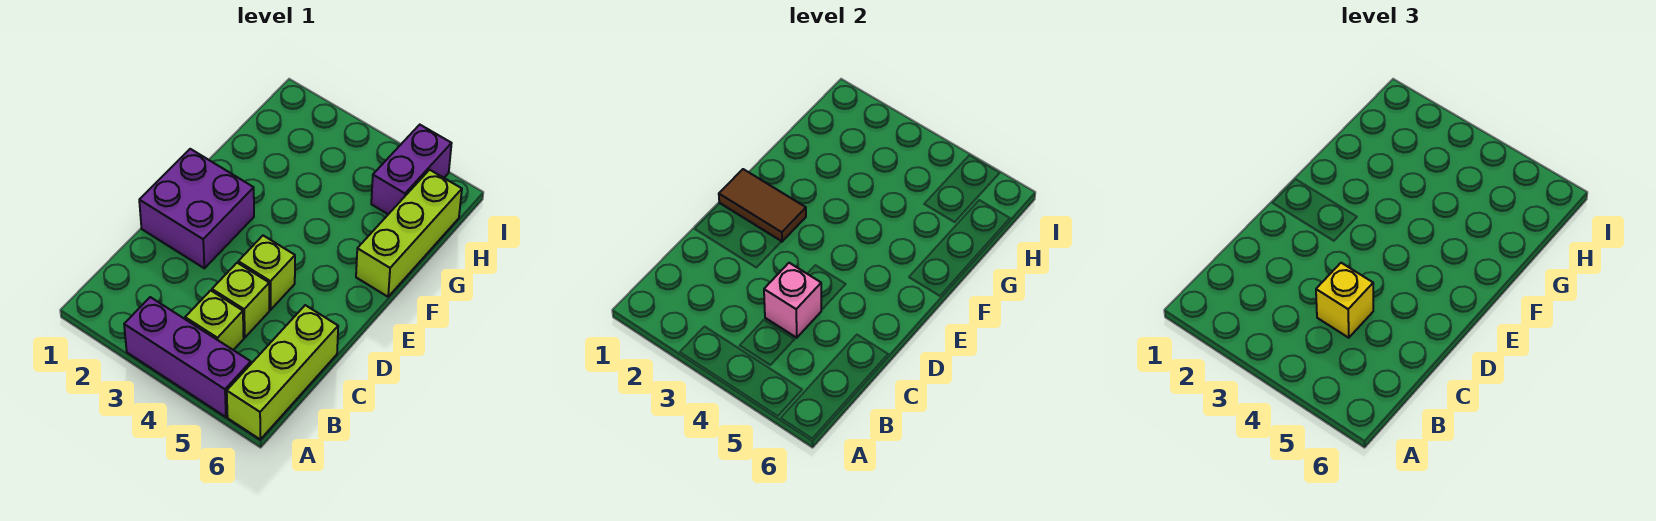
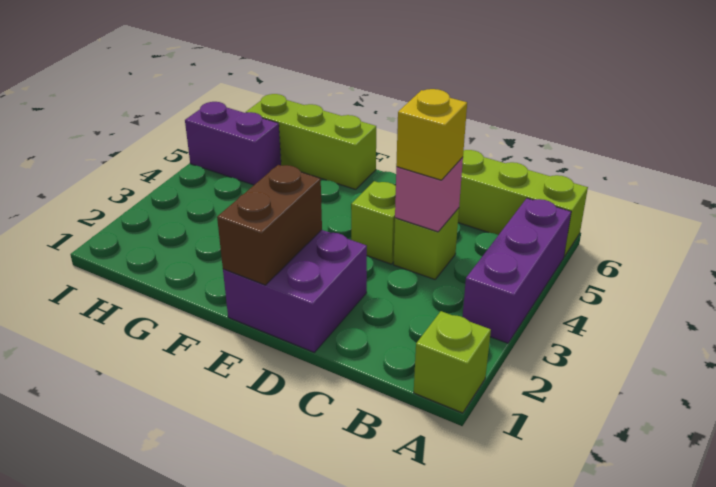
lime 1x1 brick [185,290,244,350] -> lime 1x1 brick moved to [414,311,491,413]
brown 1x2 tile [719,169,806,242] -> brown 1x2 brick [217,165,322,285]

